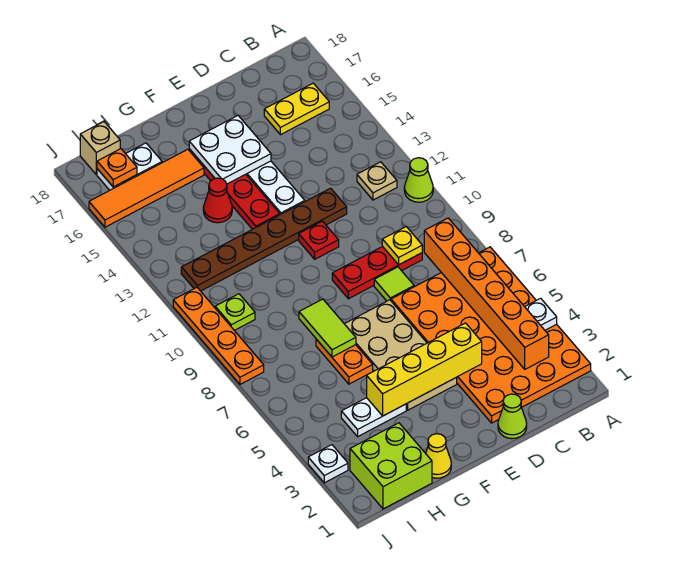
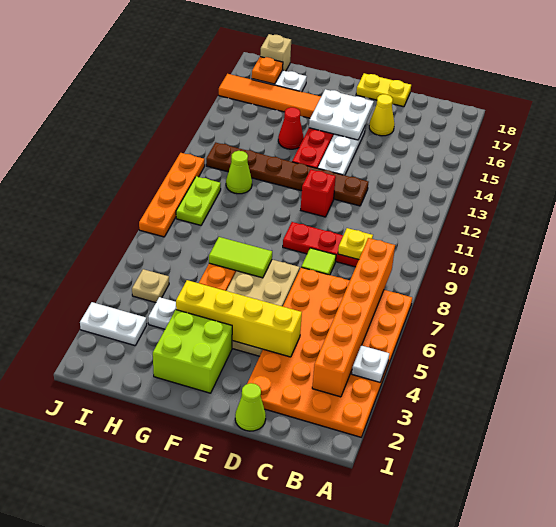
lime 1x1 cone [404,158,433,202] -> lime 1x1 cone moved to [226,151,252,194]
tan 1x1 plate [357,162,397,200] -> tan 1x1 plate moved to [132,269,169,303]
yellow 1x2 plate [264,83,329,135] -> yellow 1x2 plate moved to [356,73,411,107]
red 1x1 plate [299,221,339,259] -> red 1x1 brick [301,169,336,217]
yellow 1x1 cone [426,434,451,478] -> yellow 1x1 cone moved to [369,94,394,136]
lime 1x2 tile [299,299,356,357] -> lime 1x2 tile turned to [209,237,272,278]
lime 2x2 brick [350,423,432,509] -> lime 2x2 brick moved to [153,310,232,393]
lime 1x1 plate [215,294,255,330] -> lime 1x2 plate [176,176,221,225]
white 1x1 plate [308,445,348,483] -> white 1x2 plate [80,302,147,346]

